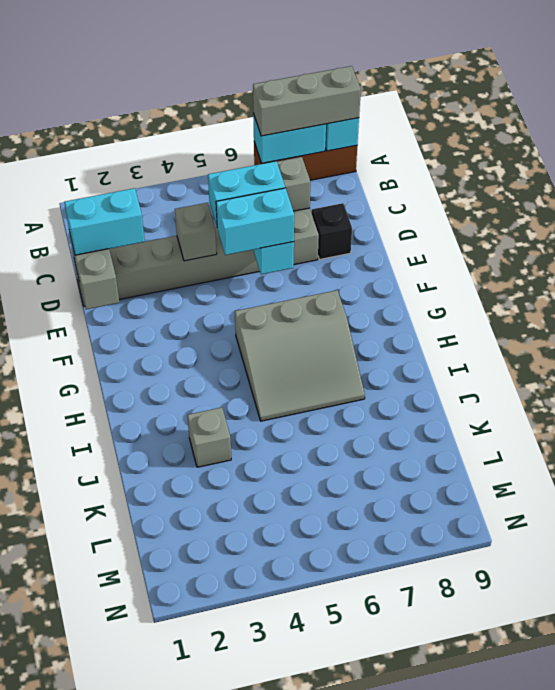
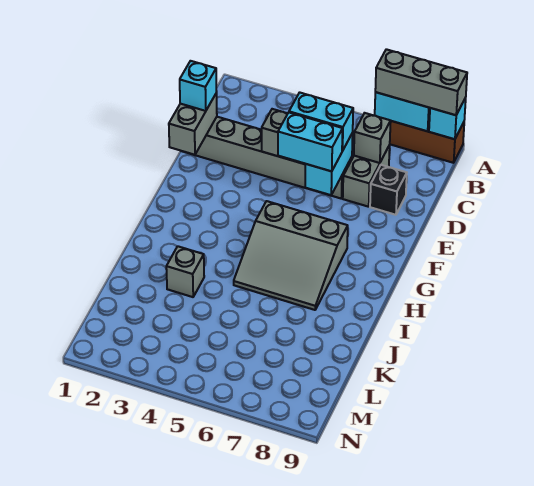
cyan 1x2 brick [65,188,145,255] -> cyan 1x1 brick [180,61,217,111]

